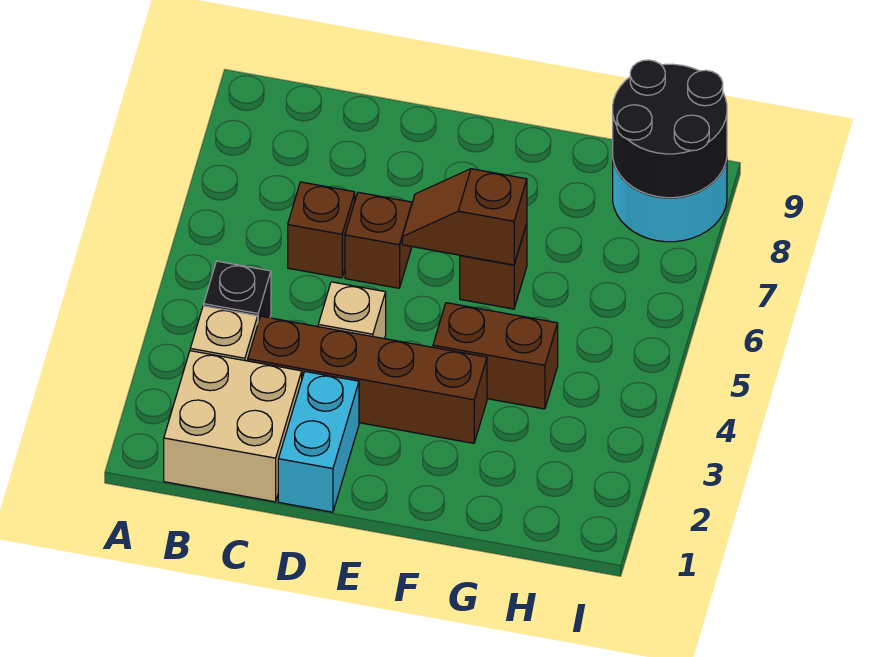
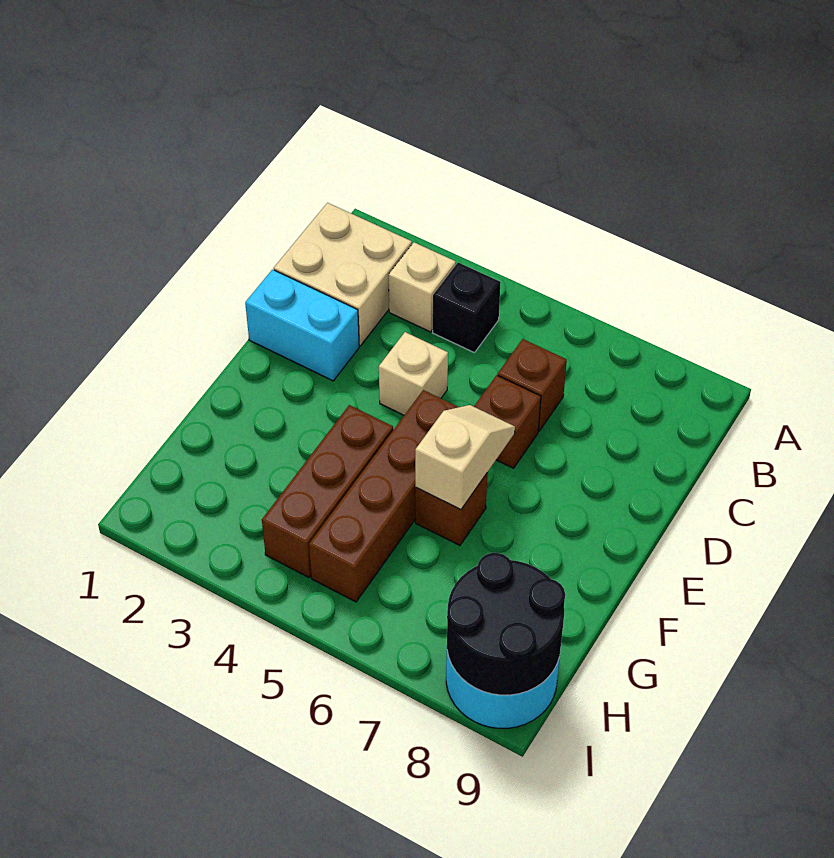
brown 1x4 brick [248,316,487,443] -> brown 1x4 brick moved to [309,390,458,602]
brown 1x2 slope [402,169,527,265] -> tan 1x2 slope [415,405,515,510]
brown 1x2 brick [433,303,558,409] -> brown 1x3 brick [262,405,393,577]

